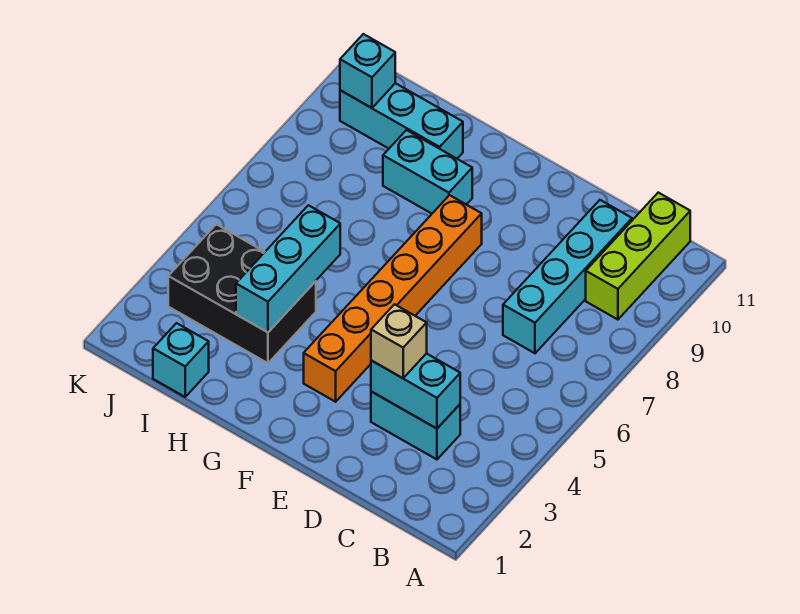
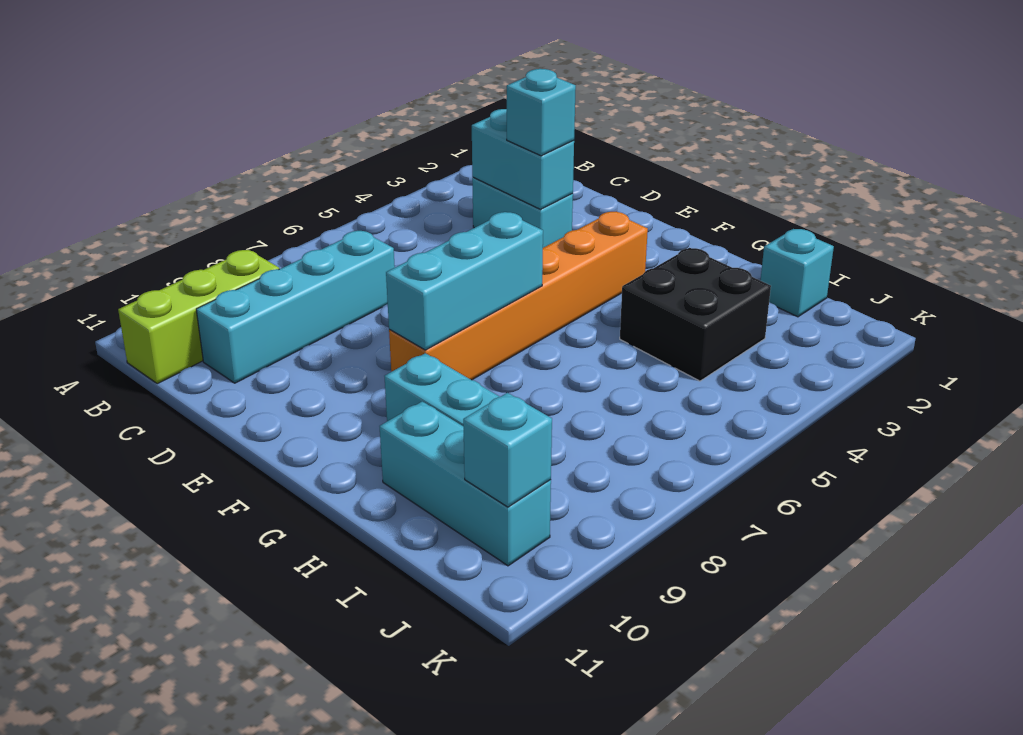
tan 1x1 brick [371,304,427,378] -> cyan 1x1 brick [507,69,576,156]
black 2x3 brick [168,224,316,363] -> black 2x2 brick [620,248,771,381]
cyan 1x3 brick [236,205,340,332] -> cyan 1x3 brick moved to [386,212,543,350]

